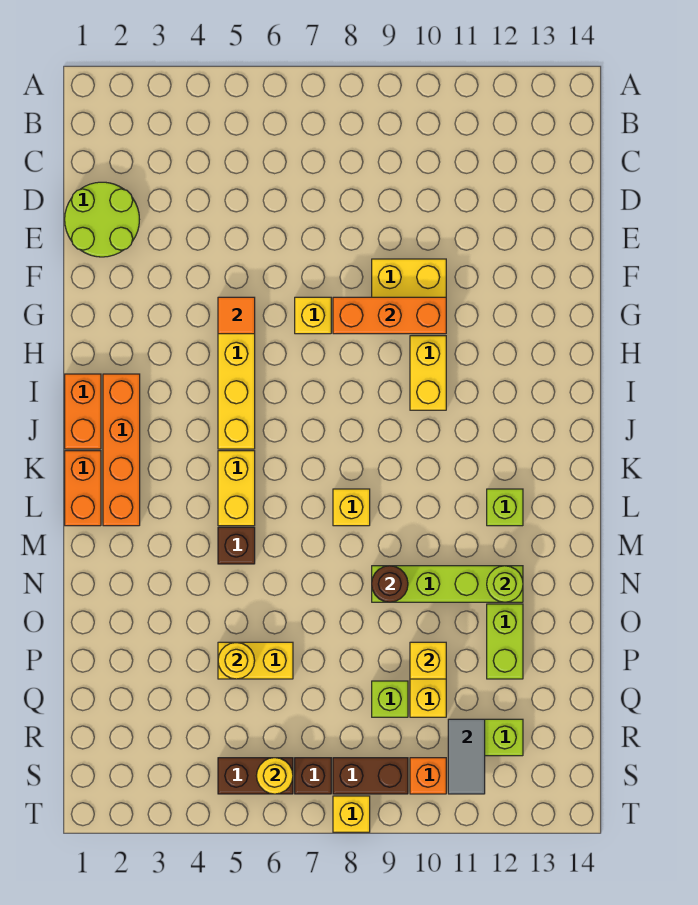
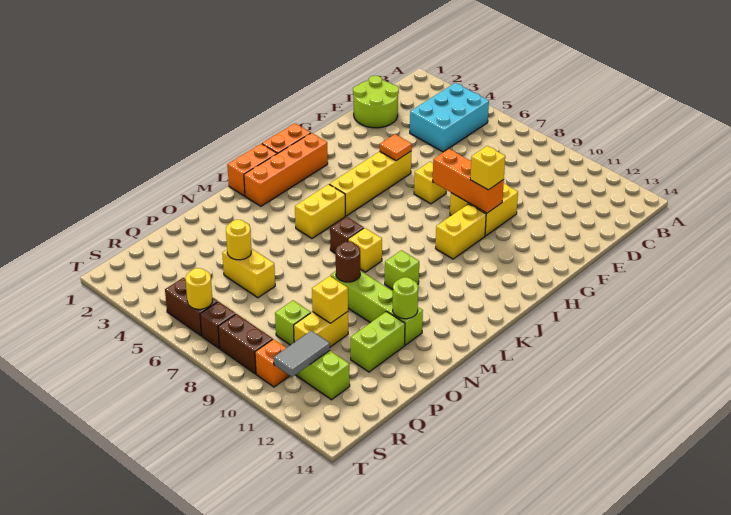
none -> cyan 2x3 brick [410,83,489,152]
lime 1x1 brick [487,489,523,526] -> lime 1x1 brick moved to [385,250,419,289]
brown 1x1 brick [218,527,255,564] -> brown 1x1 brick moved to [330,217,364,253]
yellow 1x1 brick [333,796,370,832] -> yellow 1x1 brick moved to [470,146,505,190]

